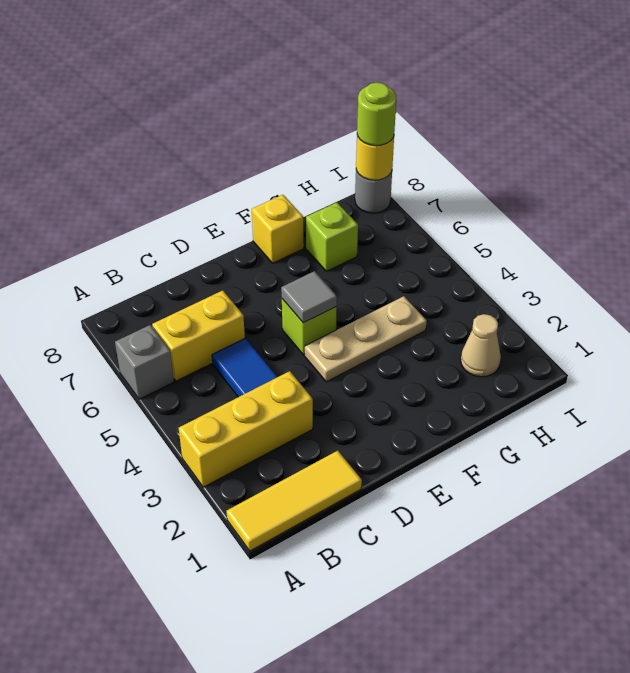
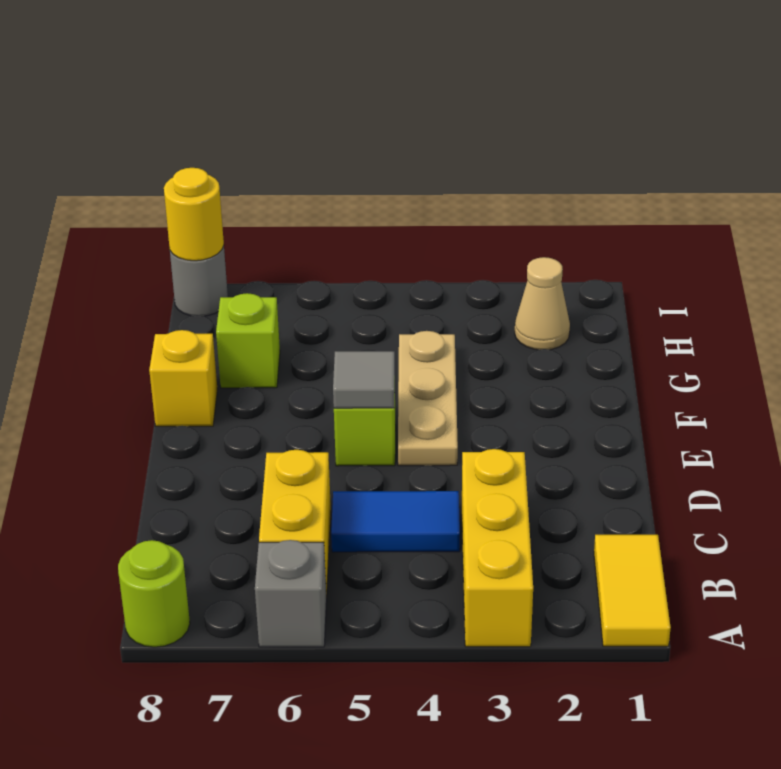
yellow 1x3 tile [227,451,362,551] -> yellow 1x2 tile [594,535,671,646]
lime 1x1 round brick [357,82,396,146] -> lime 1x1 round brick moved to [118,540,190,647]

